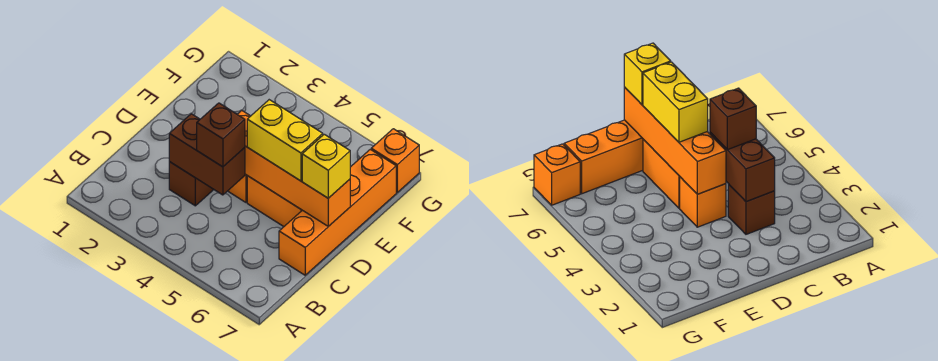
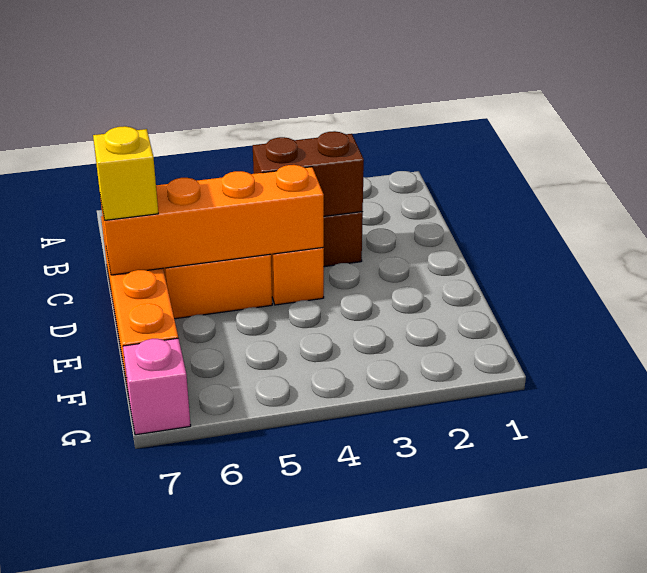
brown 1x1 brick [197,103,245,167] -> none
yellow 1x2 brick [247,100,323,181] -> none
orange 1x1 brick [371,129,419,192] -> pink 1x1 brick [123,338,191,435]

